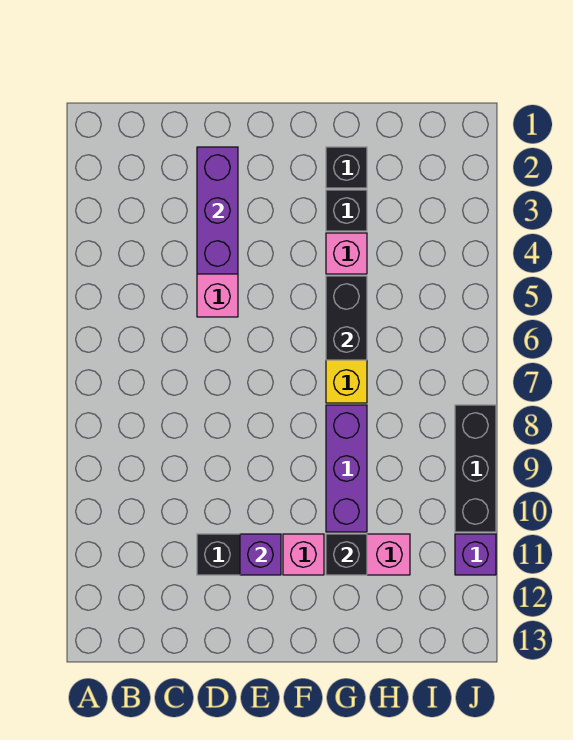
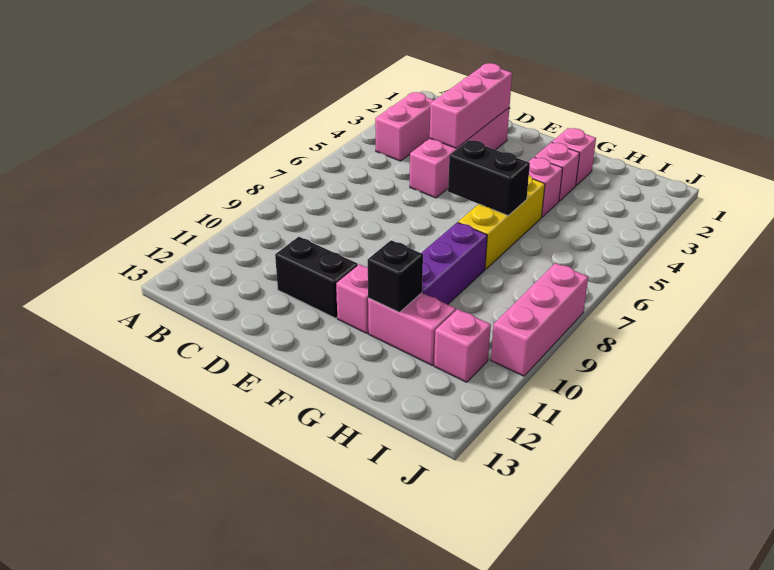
none -> pink 1x2 brick [375,92,434,161]
purple 1x3 brick [197,147,238,274] -> pink 1x3 brick [430,63,512,148]
purple 1x1 brick [240,534,281,575] -> none
black 1x1 brick [326,147,367,188] -> pink 1x1 brick [552,128,596,185]
black 1x1 brick [326,190,367,231] -> pink 1x1 brick [535,142,580,201]
black 1x2 brick [326,276,367,360] -> black 1x2 brick turned to [448,140,530,216]
none -> pink 1x1 brick [434,309,491,382]
black 1x3 brick [455,405,496,532] -> pink 1x3 brick [491,263,588,376]
purple 1x1 brick [455,534,496,575] -> none

